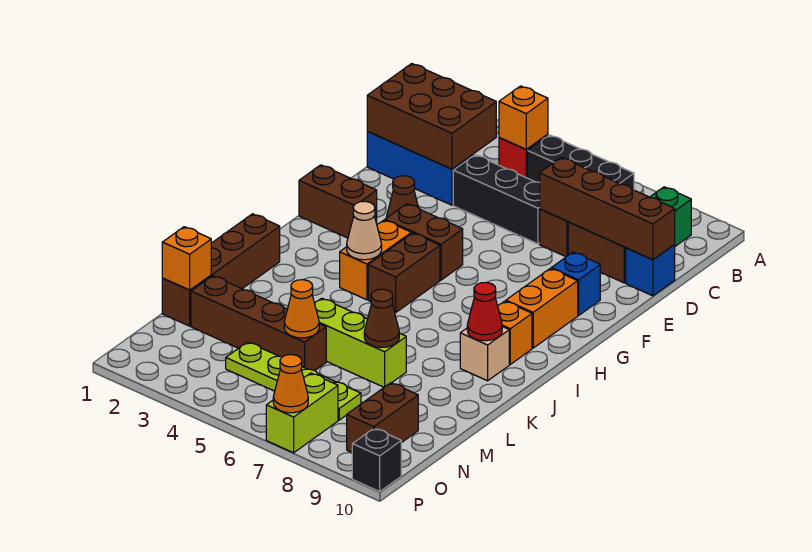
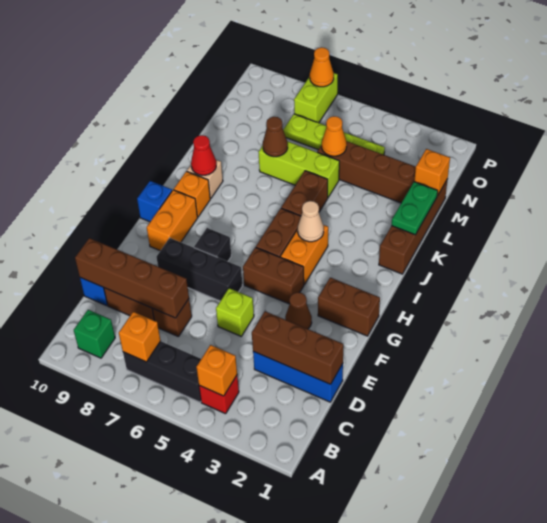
none -> orange 1x1 brick [119,312,161,362]
brown 2x3 brick [367,64,496,169] -> brown 1x3 brick [252,311,343,384]
black 1x3 brick [453,155,540,244] -> black 1x3 brick moved to [156,238,243,301]
none -> lime 1x1 brick [216,288,254,336]
blue 1x1 brick [551,252,600,315] -> blue 1x1 brick moved to [137,181,172,222]
none -> green 1x2 plate [392,182,438,235]
brown 1x2 brick [347,383,418,452] -> brown 1x2 brick moved to [281,171,328,216]
black 1x1 brick [352,428,401,492] -> black 1x1 brick moved to [194,228,231,261]

